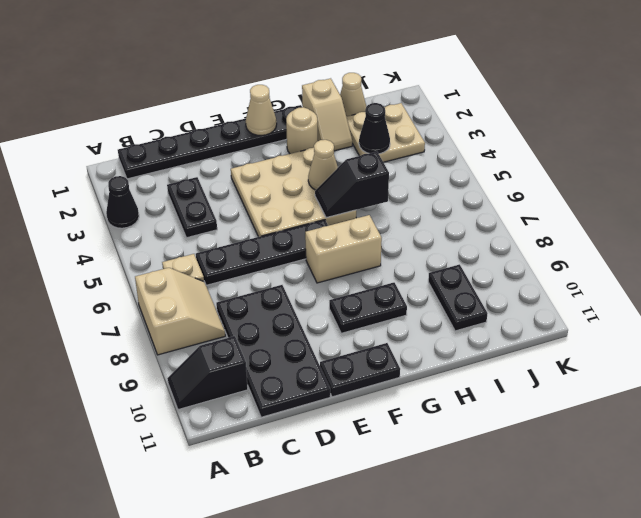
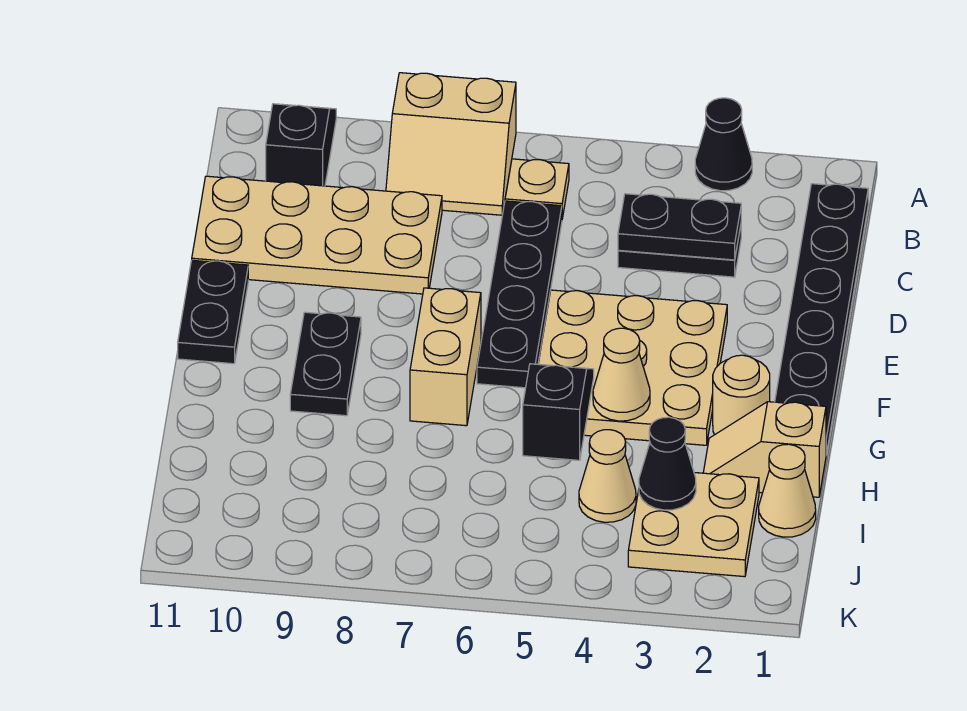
black 2x4 plate [216,285,330,417] -> tan 2x4 plate [192,176,442,294]
tan 1x1 cone [246,85,277,136] -> tan 1x1 cone moved to [579,430,636,522]
black 1x2 plate [428,264,488,331] -> black 1x2 plate moved to [618,194,741,260]

